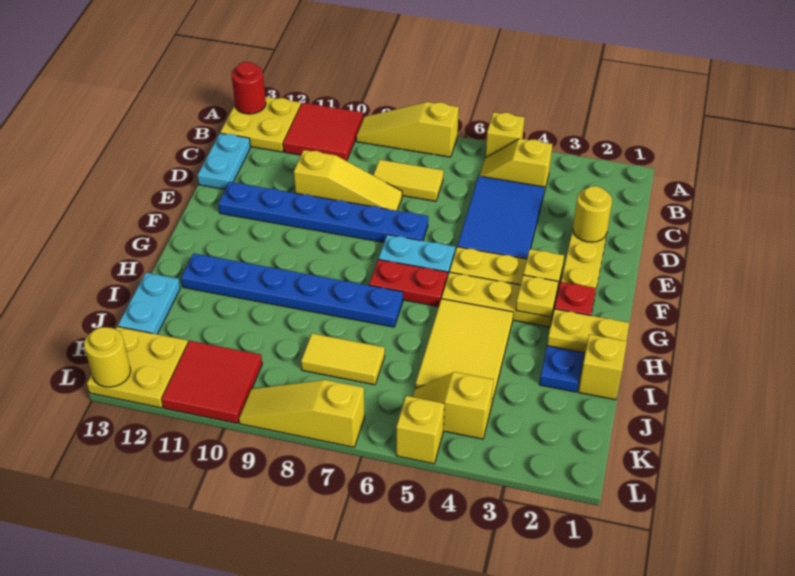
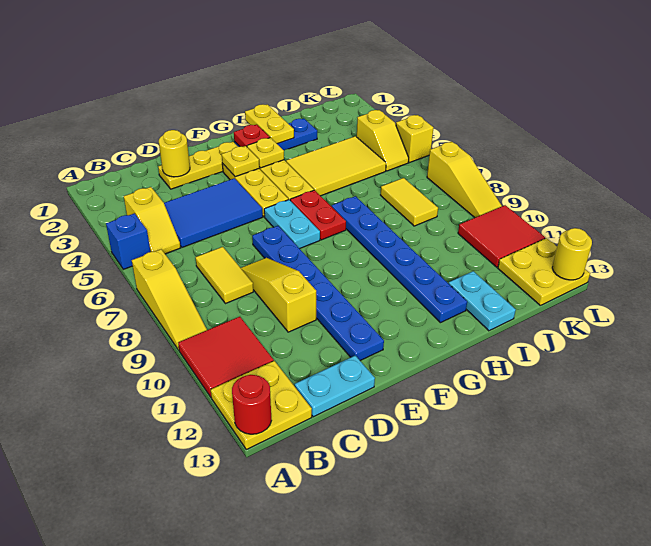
yellow 1x1 brick [485,112,525,158] -> blue 1x1 brick [106,213,150,269]
yellow 1x1 brick [579,334,627,400] -> none
cyan 1x2 plate [118,273,180,334] -> cyan 1x2 plate turned to [449,271,516,331]

